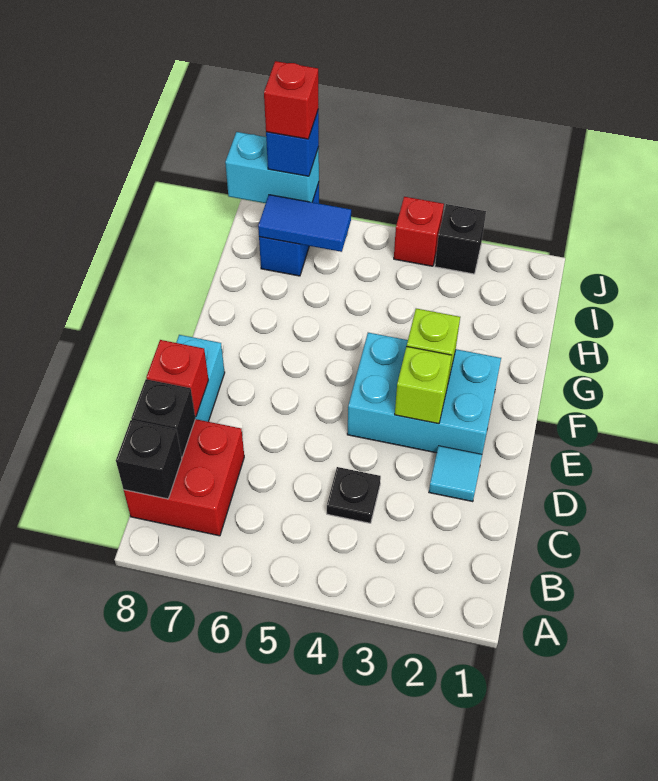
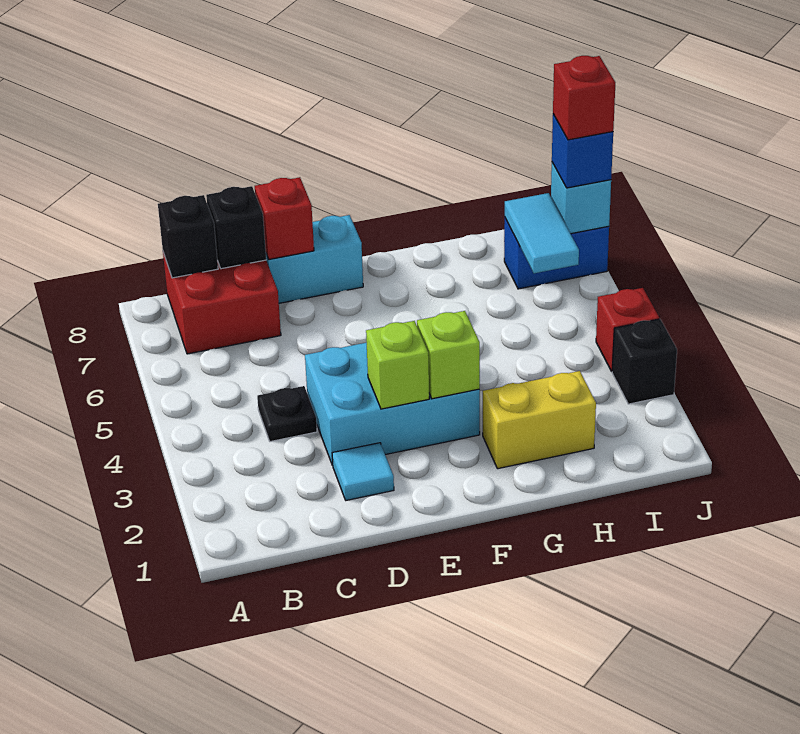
cyan 2x3 brick [347,333,501,454] -> cyan 2x3 brick turned to [305,343,480,465]
none -> yellow 1x2 brick [483,371,596,469]
blue 1x2 tile [258,195,351,252] -> cyan 1x2 tile [505,193,579,273]
cyan 1x2 brick [225,132,319,203] -> cyan 1x1 brick [551,163,611,234]

